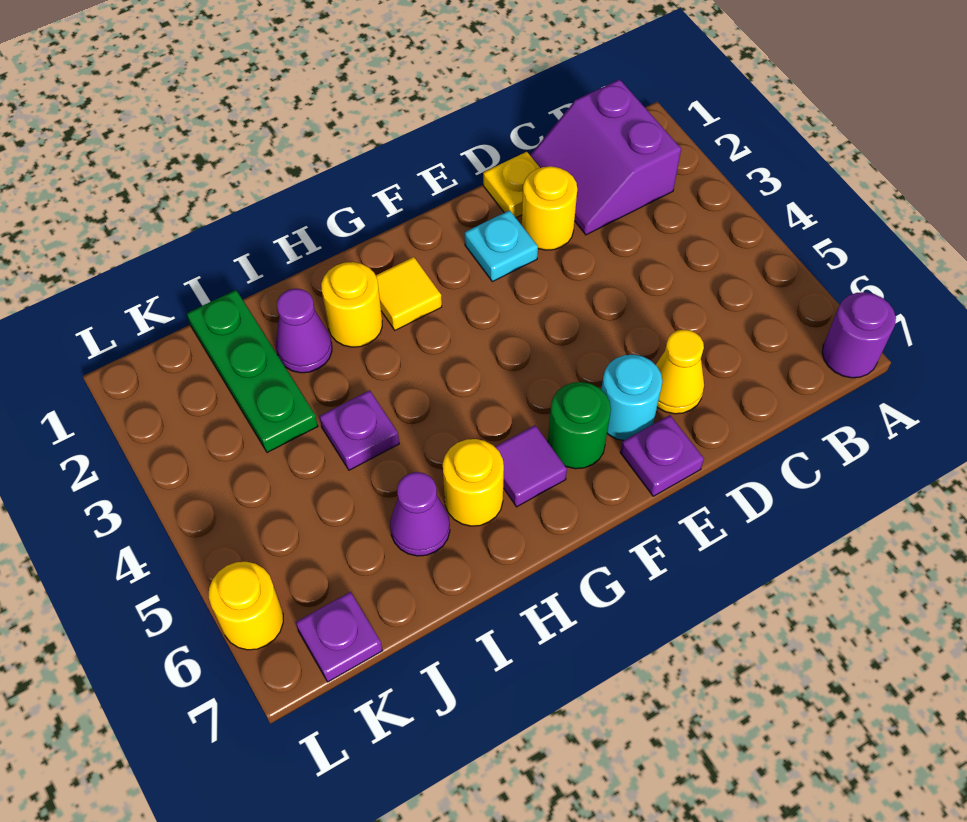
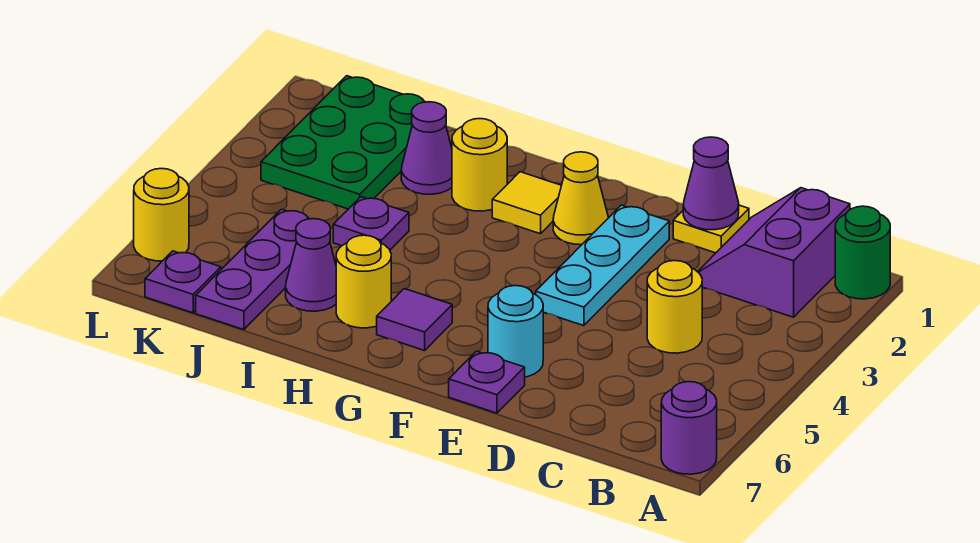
none -> purple 1x1 cone [683,137,739,230]
yellow 1x1 round brick [522,166,577,250] -> yellow 1x1 round brick moved to [647,261,702,353]
yellow 1x1 cone [656,330,704,414] -> yellow 1x1 cone moved to [553,152,608,245]
cyan 1x1 plate [465,210,538,282] -> cyan 1x3 plate [536,205,669,326]
green 1x1 round brick [548,382,611,469] -> green 1x1 round brick moved to [835,206,890,299]
green 1x3 plate [187,290,318,453] -> green 2x3 plate [261,76,425,209]
none -> purple 1x3 plate [196,209,310,330]

